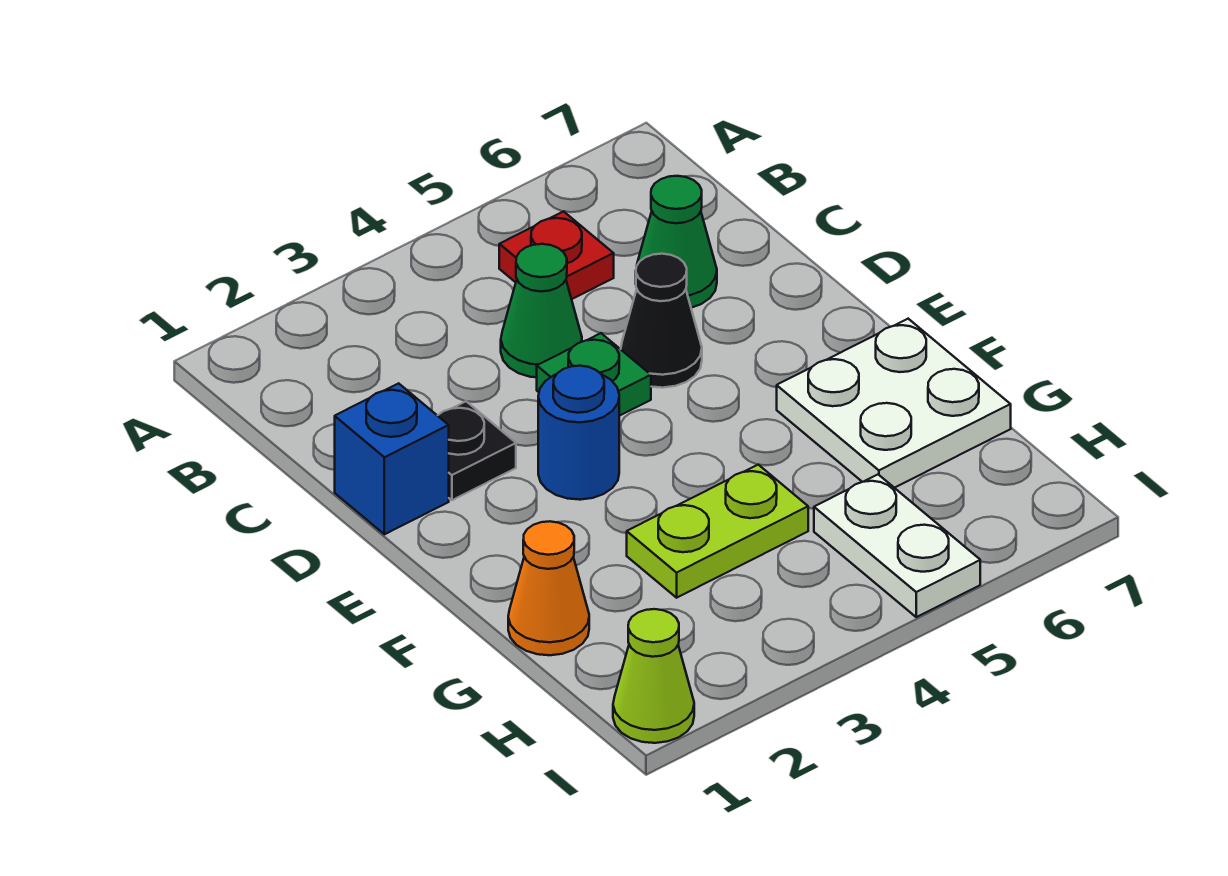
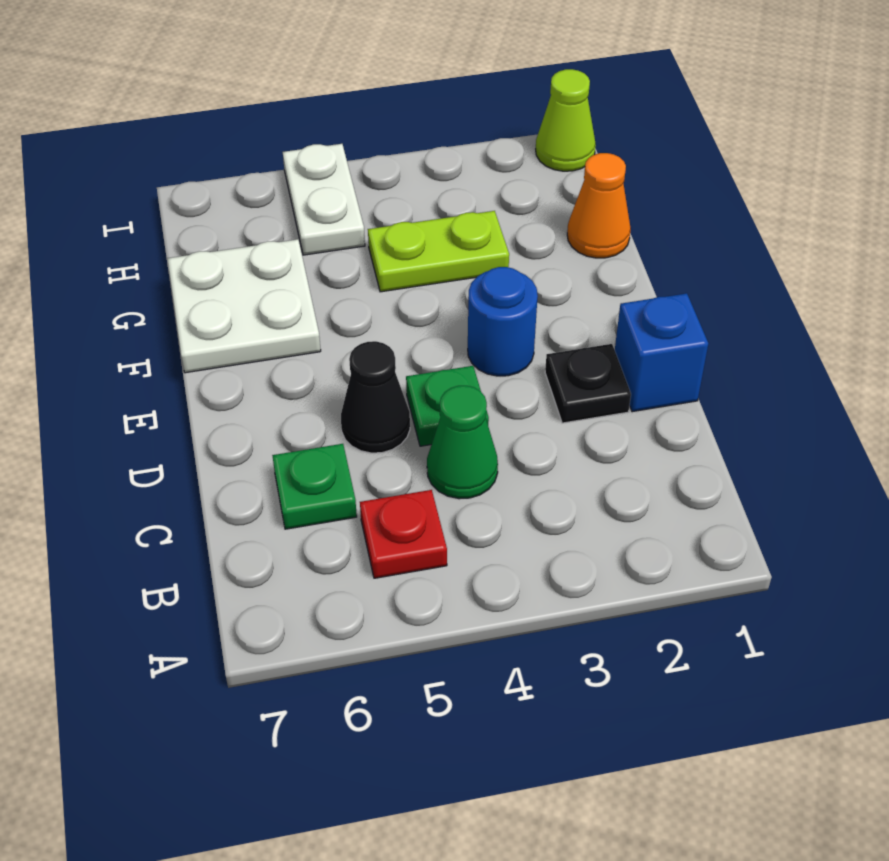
green 1x1 cone [637,176,717,308] -> green 1x1 plate [272,444,357,529]

